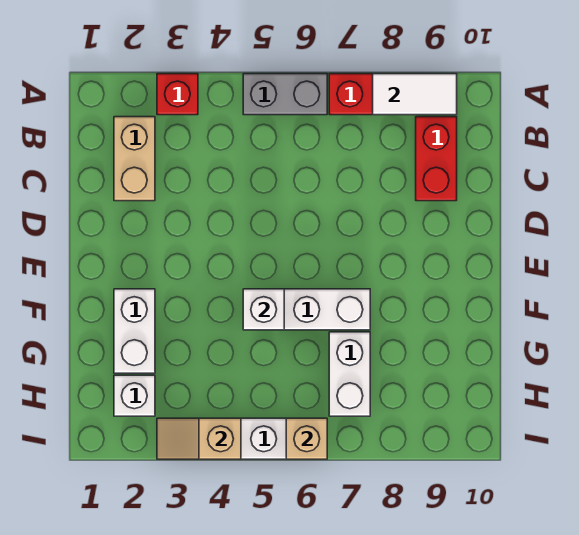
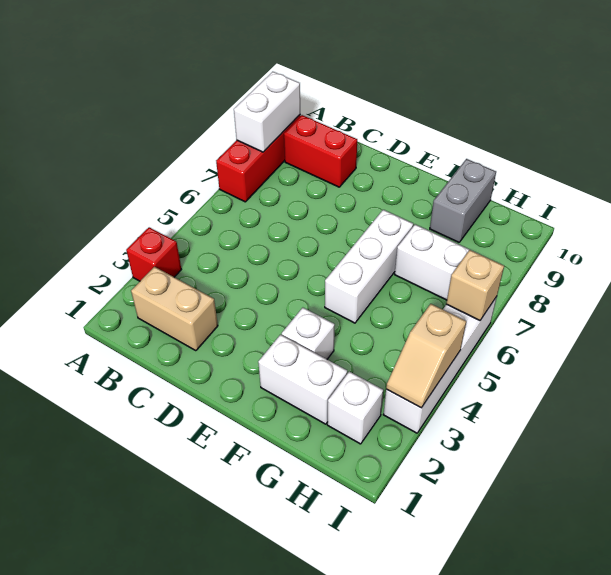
grey 1x2 brick [243,74,327,115] -> grey 1x2 brick moved to [430,159,496,242]
white 1x2 tile [373,74,457,115] -> white 1x2 brick [234,72,300,152]
white 1x1 brick [243,289,284,330] -> white 1x1 brick moved to [282,308,335,359]

